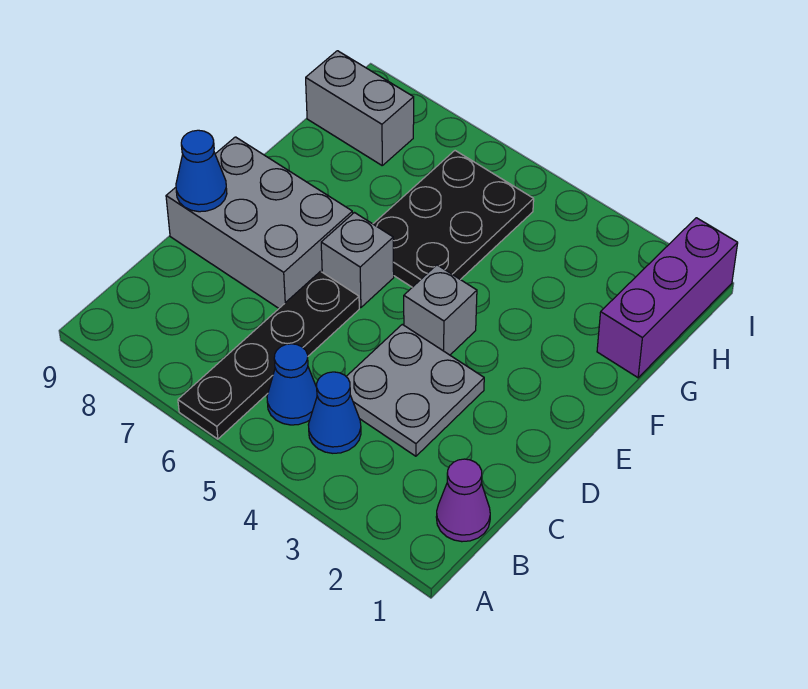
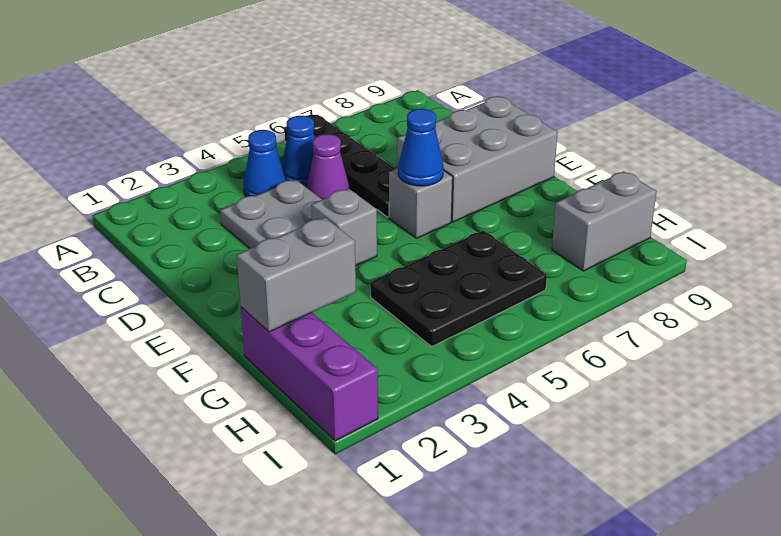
purple 1x1 cone [436,459,490,542] -> purple 1x1 cone moved to [307,134,350,200]
blue 1x1 cone [176,130,227,212] -> blue 1x1 cone moved to [398,109,443,186]
black 2x3 plate [373,151,534,287] -> black 2x3 plate turned to [370,231,547,346]
none -> grey 1x2 brick [237,217,356,332]

